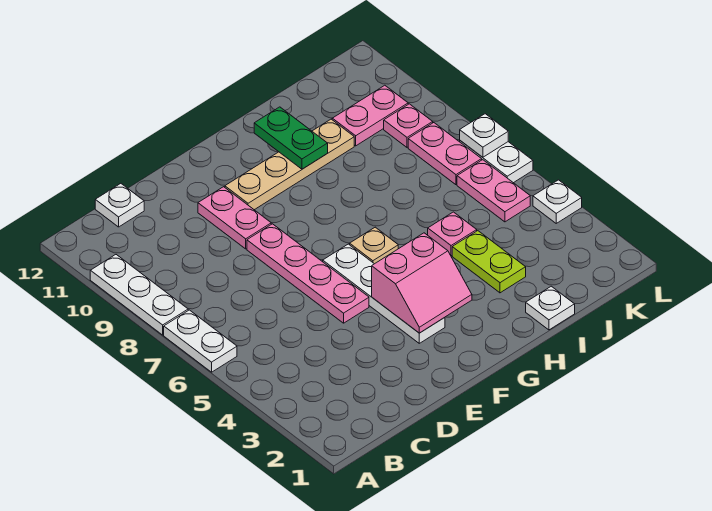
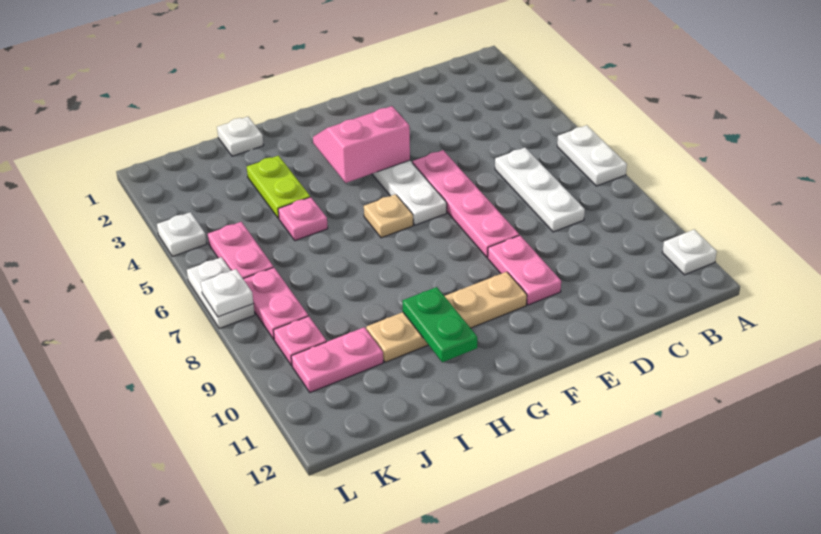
white 1x3 plate [90,255,188,335] -> white 1x3 plate moved to [495,148,585,232]
white 1x1 plate [95,184,144,227] -> white 1x1 plate moved to [662,229,717,275]

